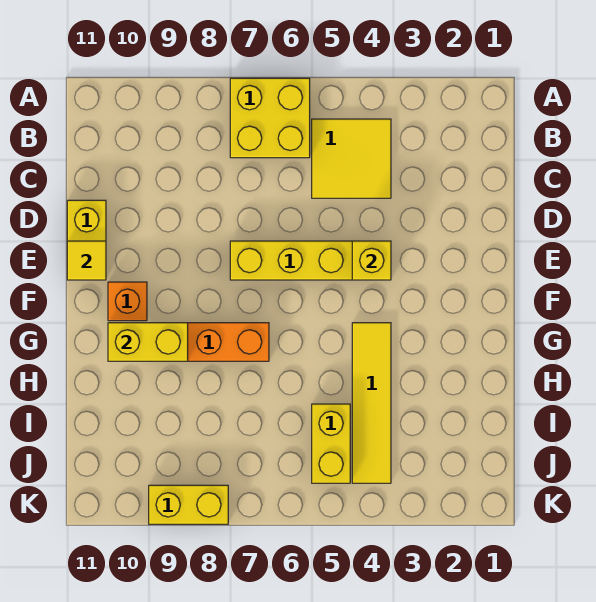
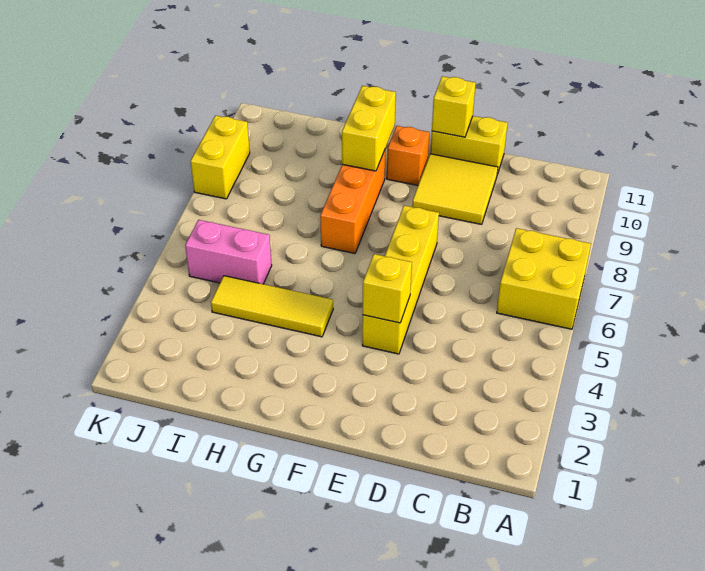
yellow 2x2 tile [312,119,391,198] -> yellow 2x2 tile moved to [412,154,498,224]
yellow 1x1 tile [67,241,106,280] -> yellow 1x1 brick [432,76,476,137]
yellow 1x4 tile [352,323,391,483] -> yellow 1x3 tile [211,276,333,337]
yellow 1x2 brick [312,404,350,483] -> pink 1x2 brick [185,220,272,284]

